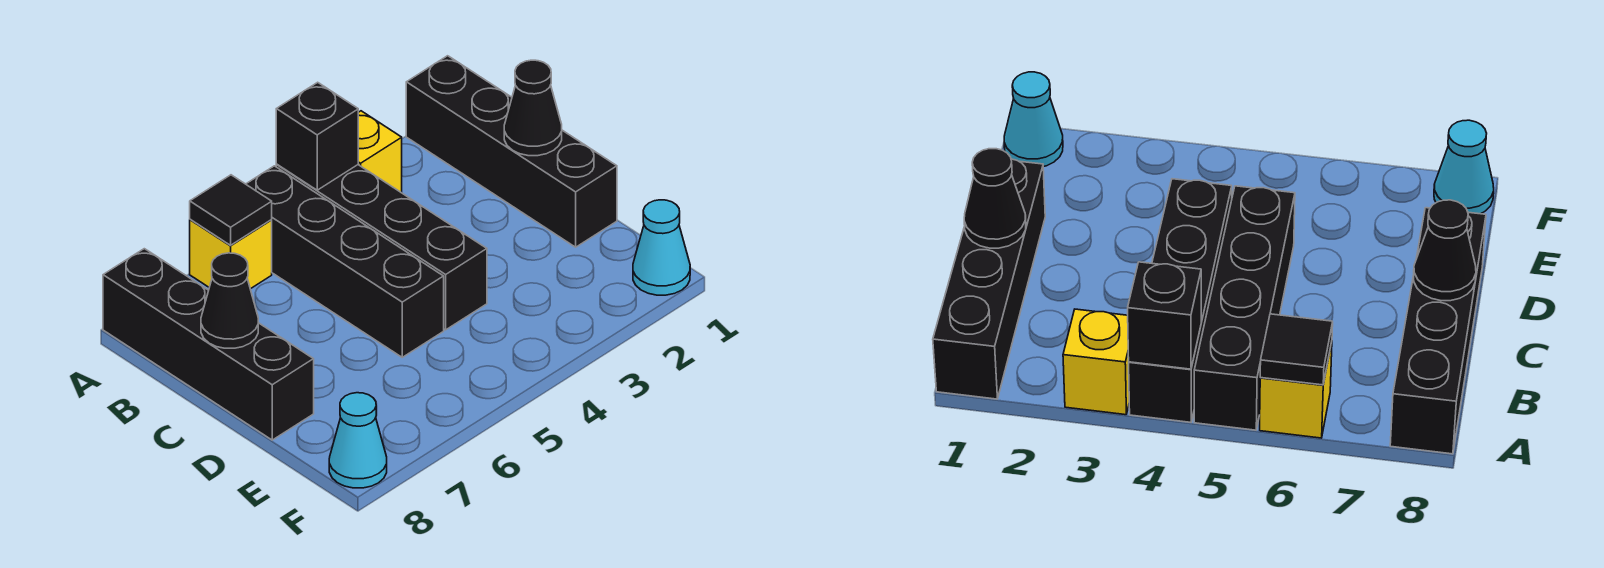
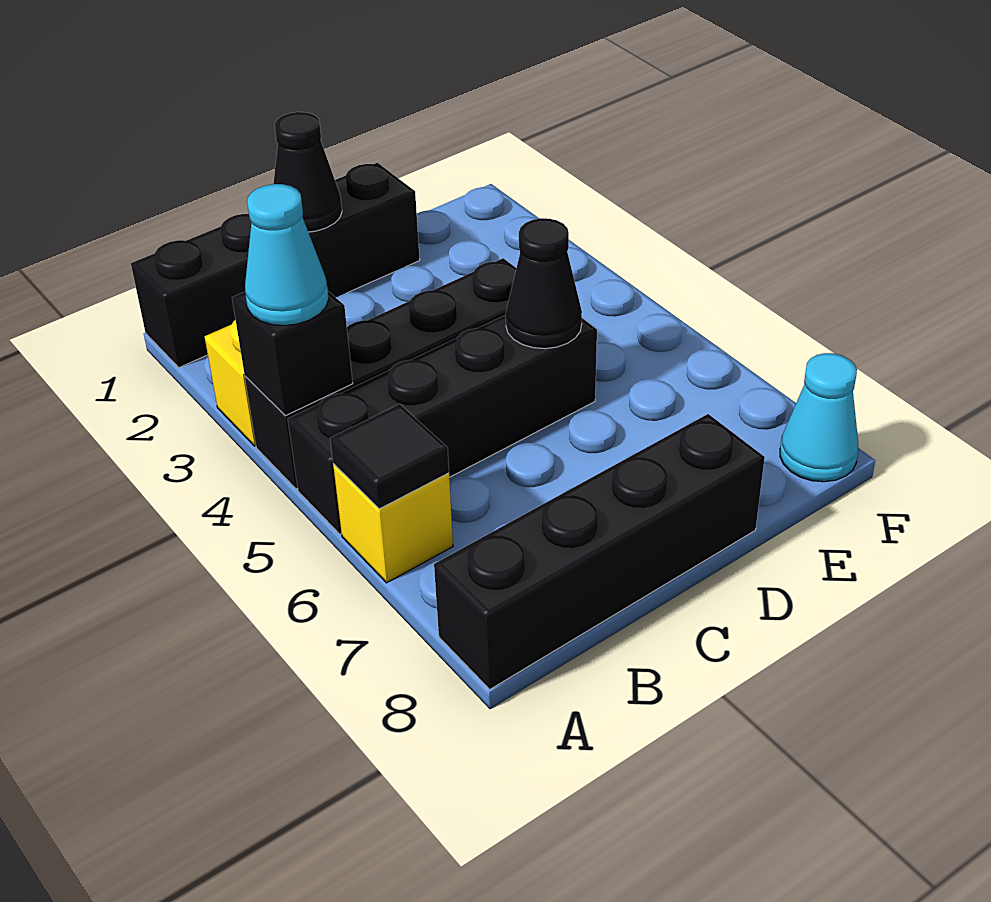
black 1x1 cone [201,253,258,348] -> black 1x1 cone moved to [506,218,582,349]
cyan 1x1 cone [633,200,690,295] -> cyan 1x1 cone moved to [245,184,329,326]

